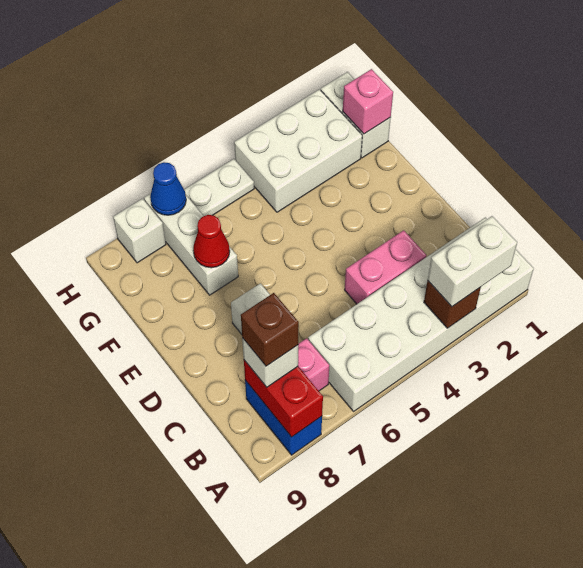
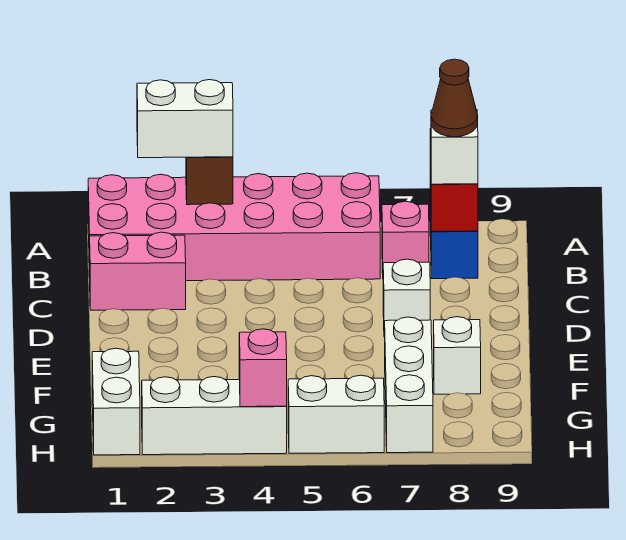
white 2x6 brick [308,217,534,411] -> pink 2x6 brick [88,173,380,281]
brown 1x1 brick [241,293,299,366] -> brown 1x1 cone [431,59,478,137]
pink 1x2 brick [345,230,426,304] -> pink 1x2 brick moved to [90,232,186,310]
red 1x1 cone [193,215,230,268] -> none
pink 1x1 brick [343,69,393,134] -> pink 1x1 brick moved to [239,329,287,407]
white 2x3 brick [234,89,362,212] -> white 1x3 brick [142,377,287,455]
white 1x2 plate [184,159,254,216] -> white 1x2 brick [288,375,384,453]
blue 1x1 cone [150,162,186,215] -> none
white 1x1 brick [113,199,166,263] -> white 1x1 brick moved to [434,317,481,394]

